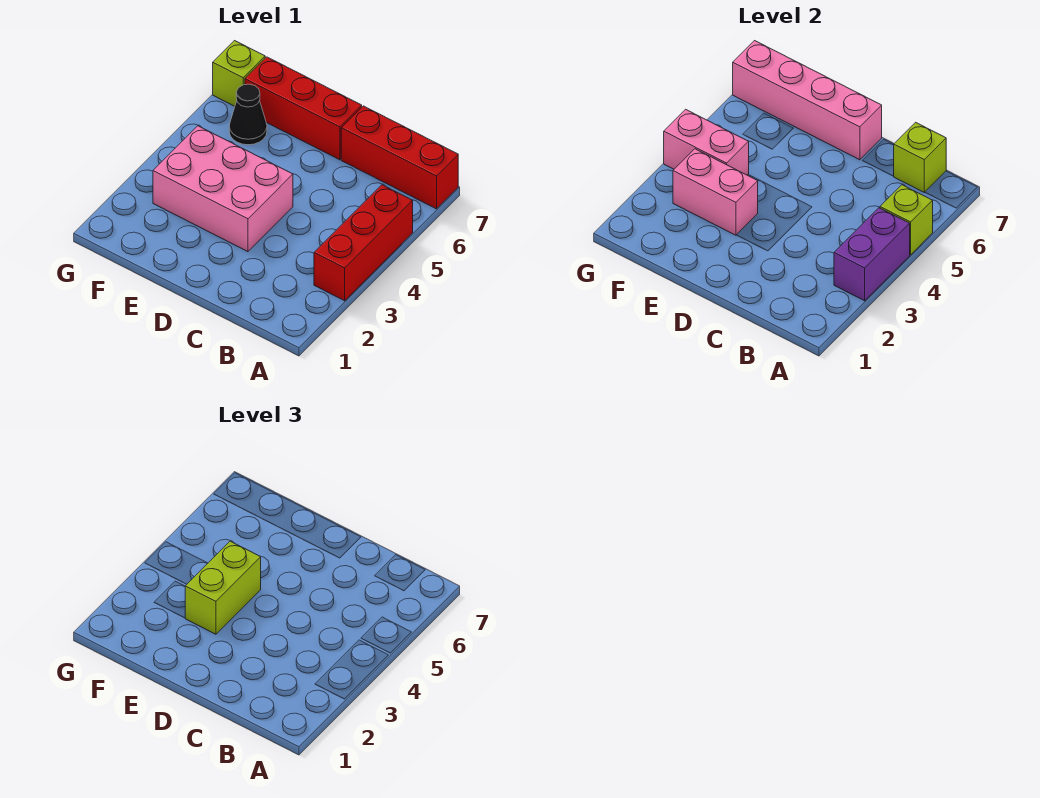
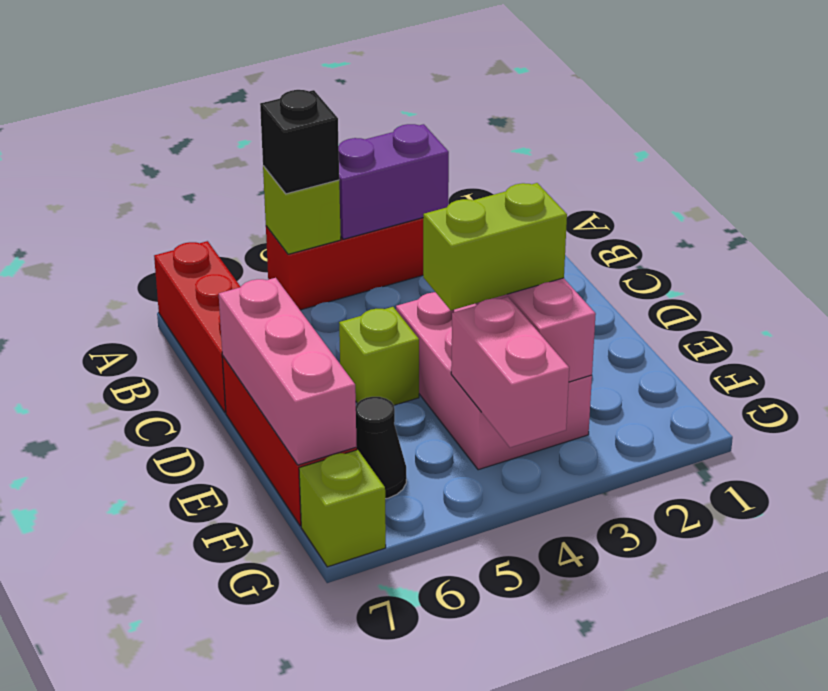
none -> black 1x1 brick [260,90,339,194]
lime 1x1 brick [894,122,946,192] -> lime 1x1 brick moved to [339,307,419,405]
pink 1x4 brick [733,41,882,160] -> pink 1x3 brick [219,278,357,465]

